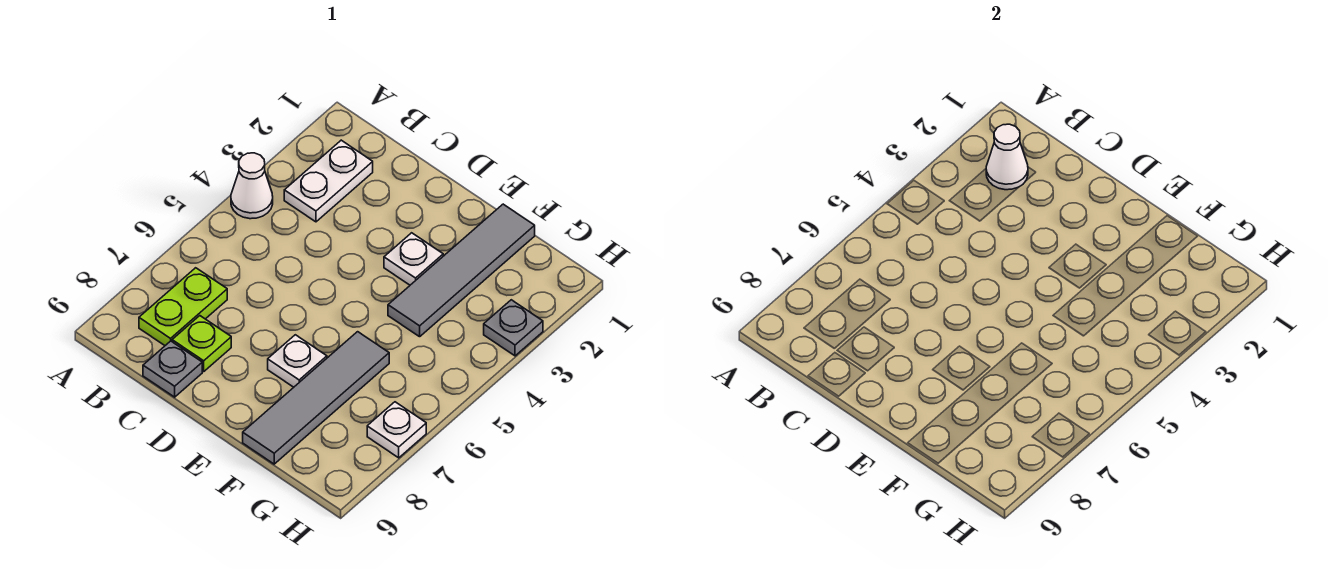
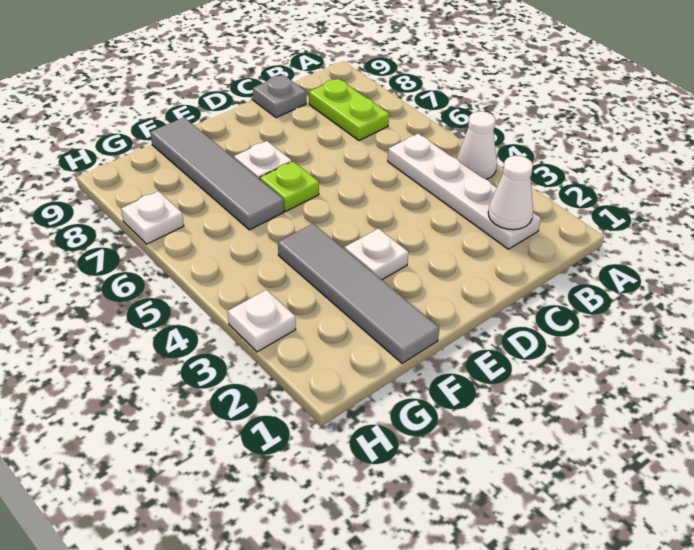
white 1x2 plate [284,140,373,222] -> white 1x4 plate [388,134,541,249]
lime 1x1 plate [172,316,231,371] -> lime 1x1 plate moved to [260,161,319,211]
grey 1x1 plate [484,300,543,356] -> white 1x1 plate [228,290,296,352]

